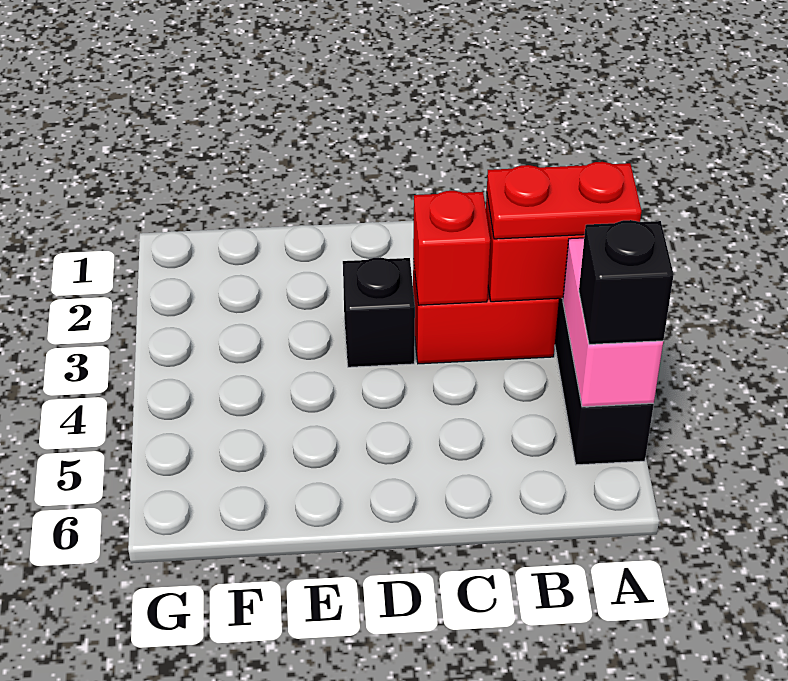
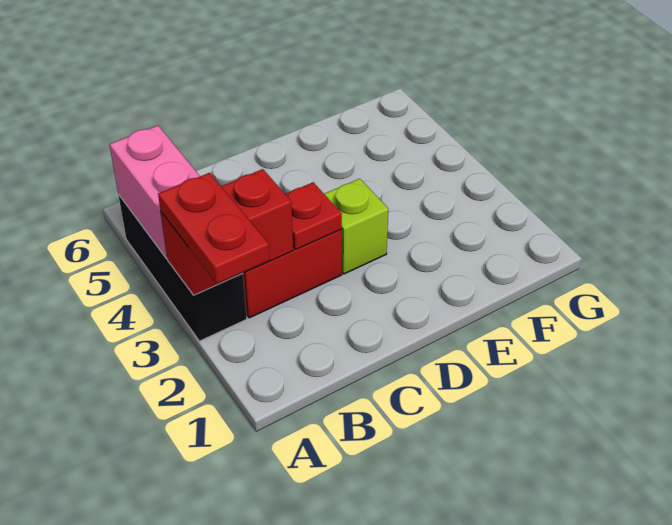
red 1x2 plate [487,162,641,239] -> red 1x2 plate turned to [158,173,270,284]
black 1x1 brick [579,220,674,344] -> none
red 1x1 brick [413,191,490,305] -> red 1x1 plate [285,182,342,249]
black 1x1 brick [343,257,415,367] -> lime 1x1 brick [325,179,389,274]

